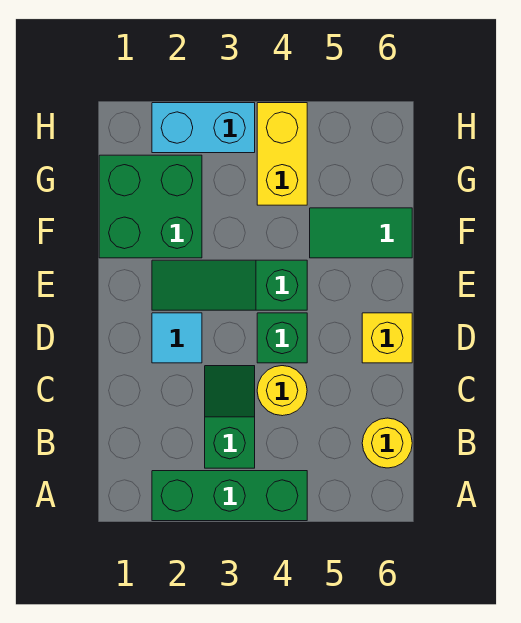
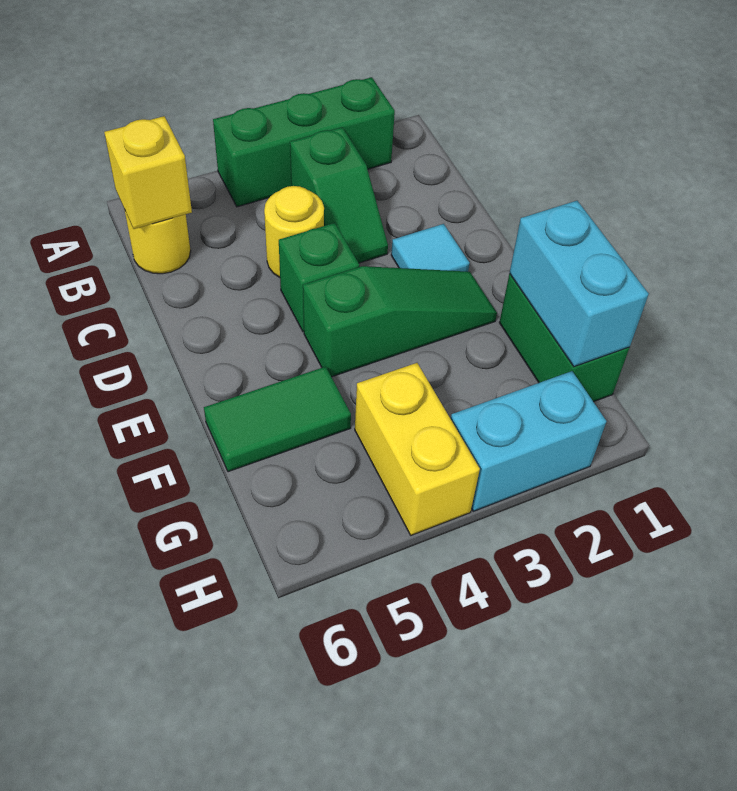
yellow 1x1 brick [362,313,412,363] -> yellow 1x1 brick moved to [104,116,192,229]
green 2x2 brick [99,155,202,258] -> green 1x2 brick [499,274,629,402]
none -> cyan 1x2 brick [510,201,649,367]

